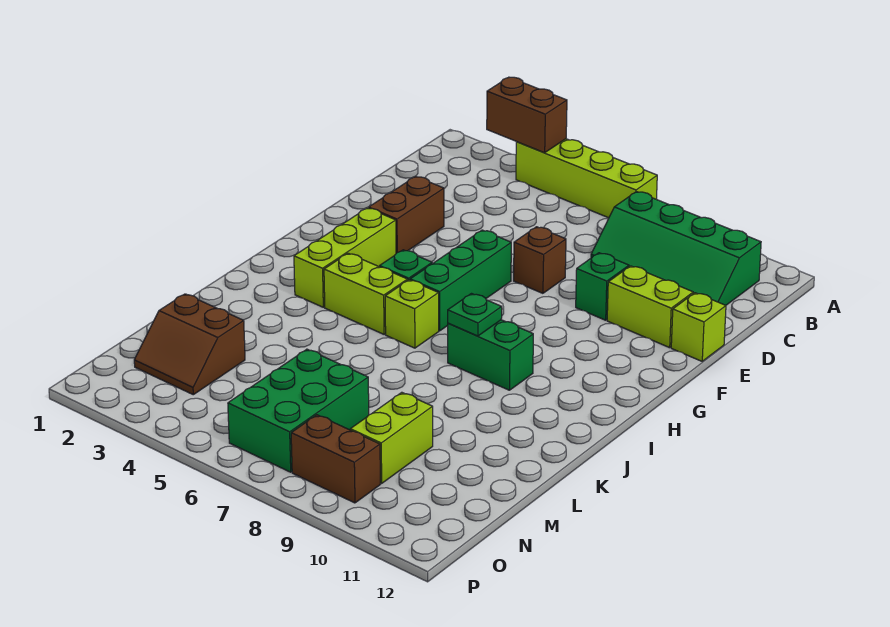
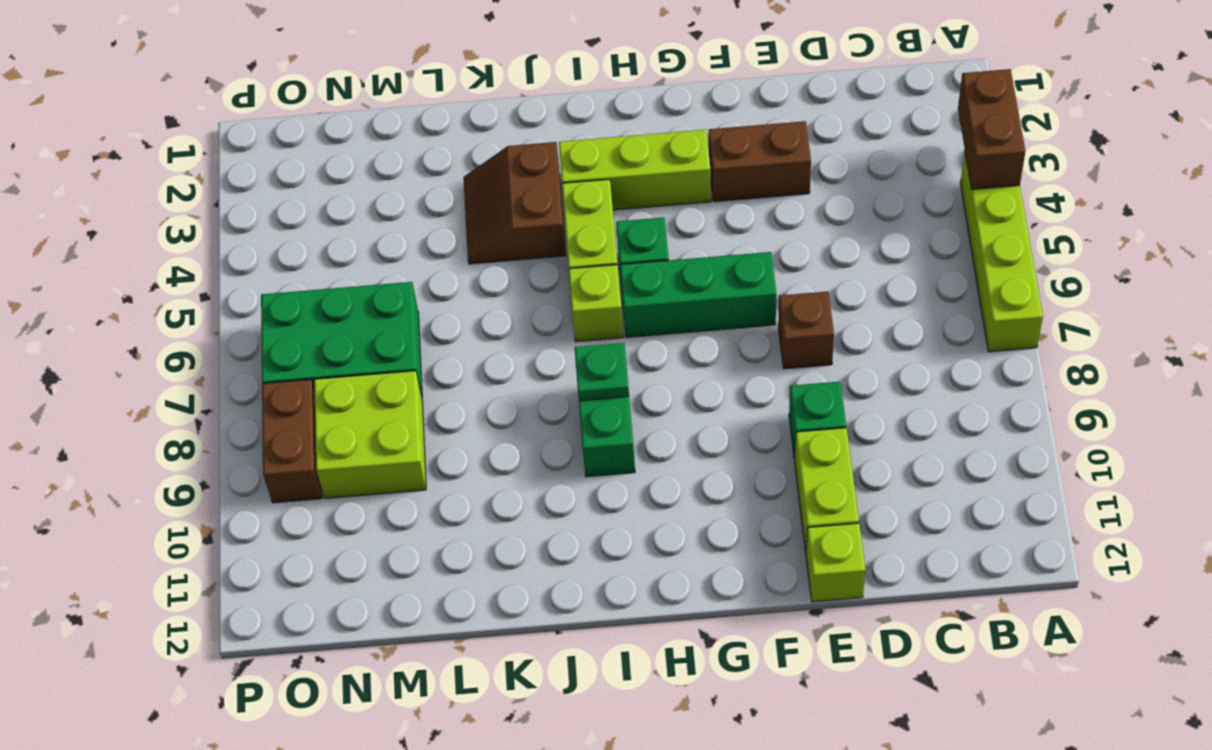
green 2x4 slope [591,192,761,305] -> none
brown 2x2 slope [134,294,245,395] -> brown 2x2 slope moved to [463,142,566,264]
lime 1x2 brick [350,392,433,483] -> lime 2x2 brick [314,371,426,498]

